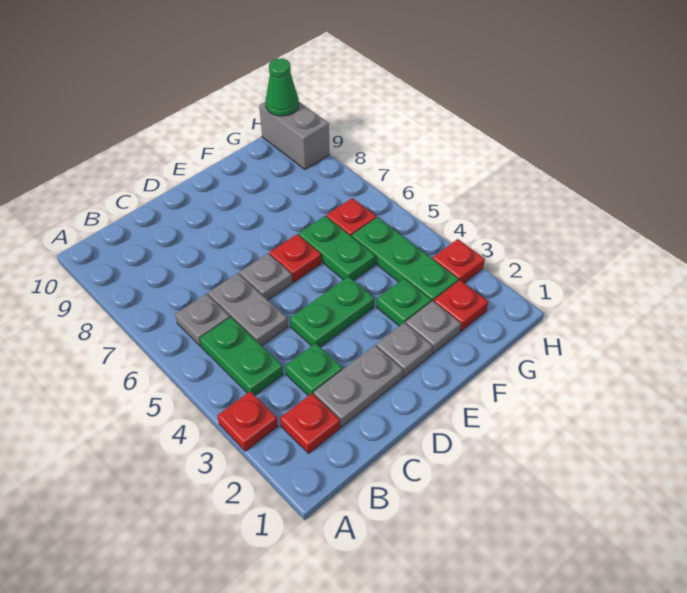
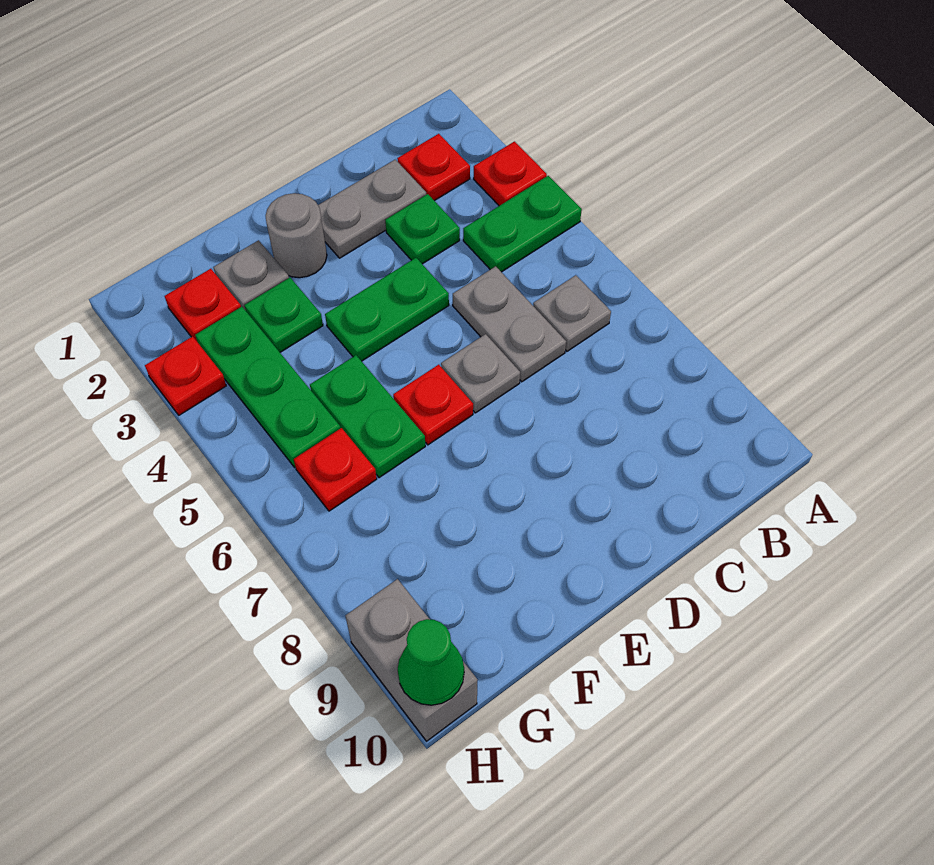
green 1x2 plate [200,317,283,395] -> green 1x2 plate turned to [463,176,582,272]
grey 1x1 plate [376,323,433,377] -> grey 1x1 round brick [266,193,327,278]

